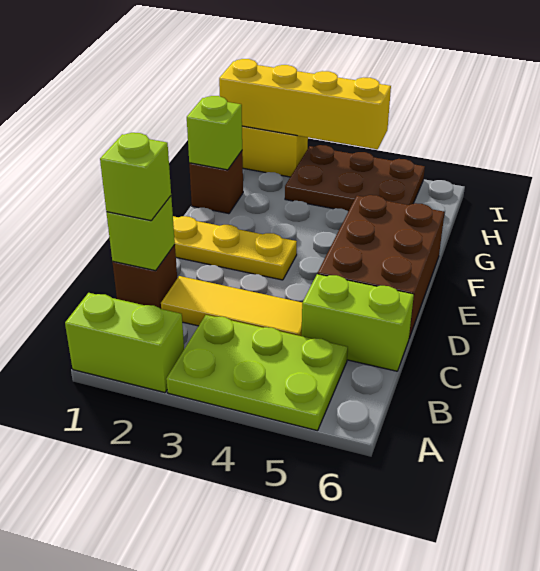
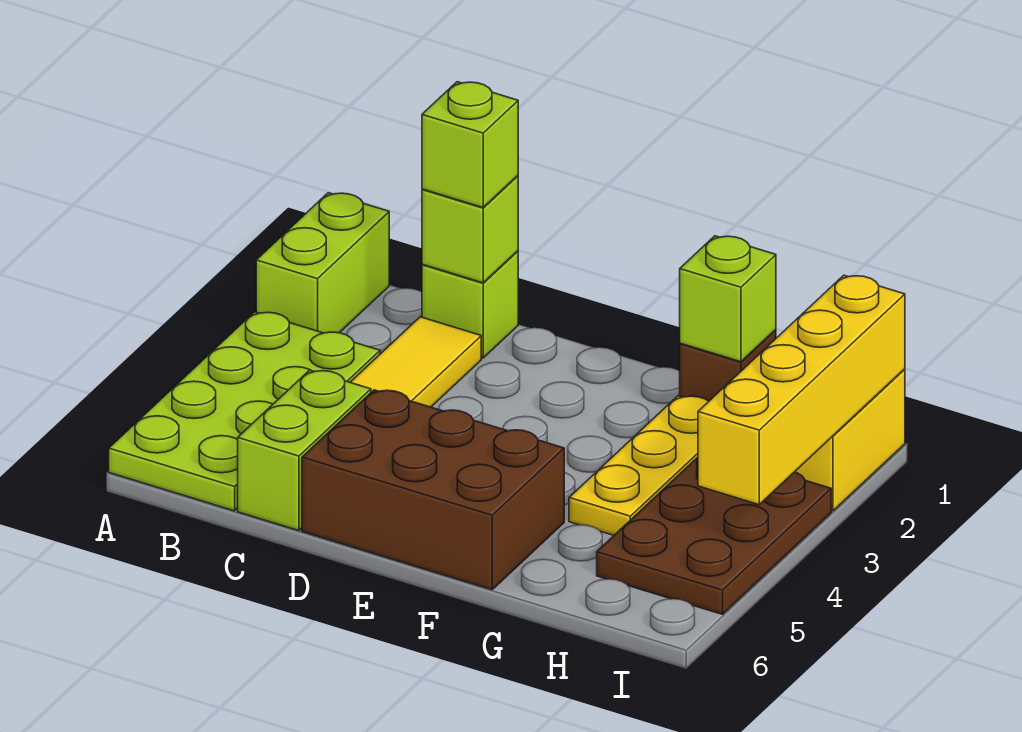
lime 2x3 plate [166,315,348,431] -> lime 2x4 plate [109,312,380,511]
brown 1x1 brick [112,245,177,309] -> lime 1x1 brick [422,251,518,358]
yellow 1x3 plate [173,216,297,280] -> yellow 1x3 plate moved to [569,396,709,535]

